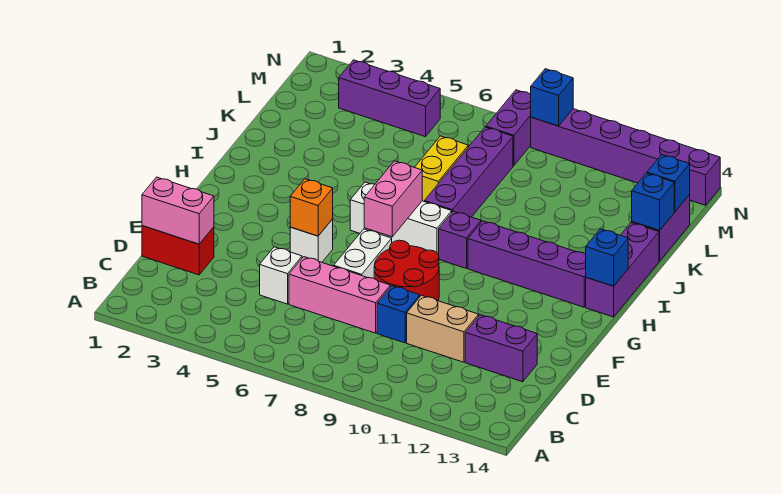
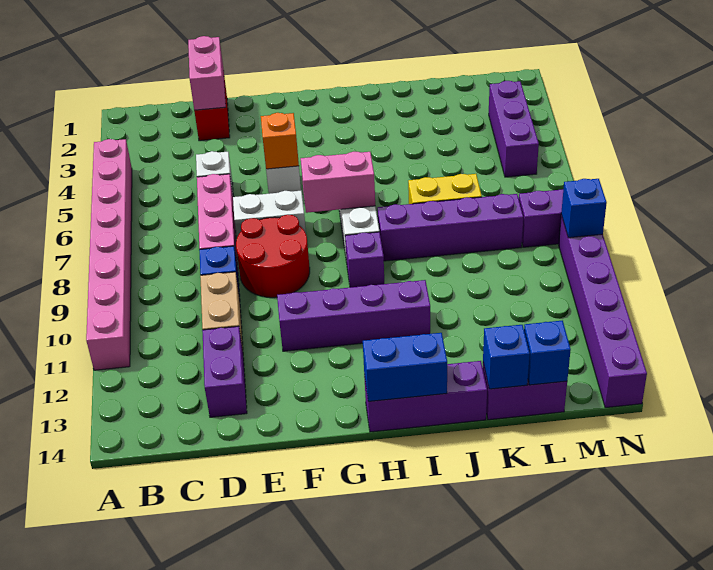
none -> pink 1x8 brick [86,139,132,370]
purple 1x4 brick [468,221,586,307] -> purple 1x4 brick turned to [277,280,430,351]
blue 1x1 brick [586,229,628,286] -> blue 1x2 brick [363,333,447,401]

